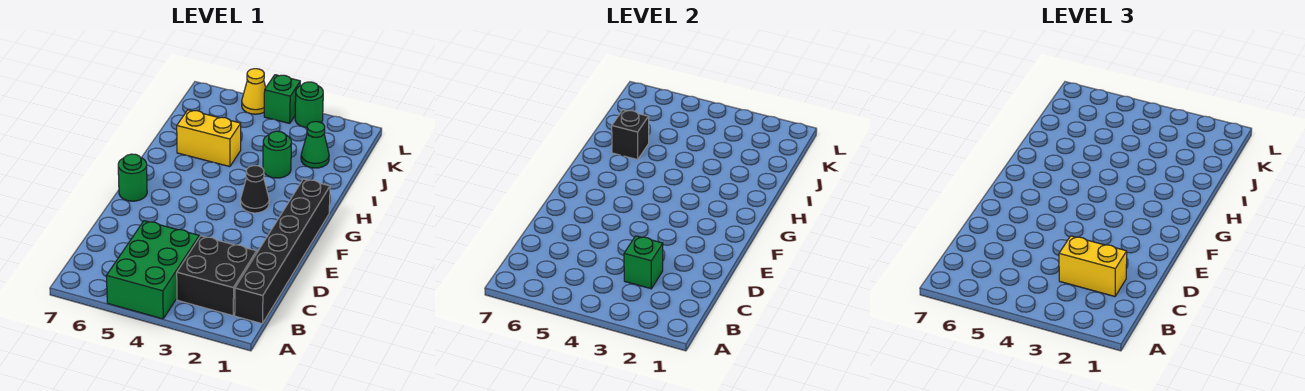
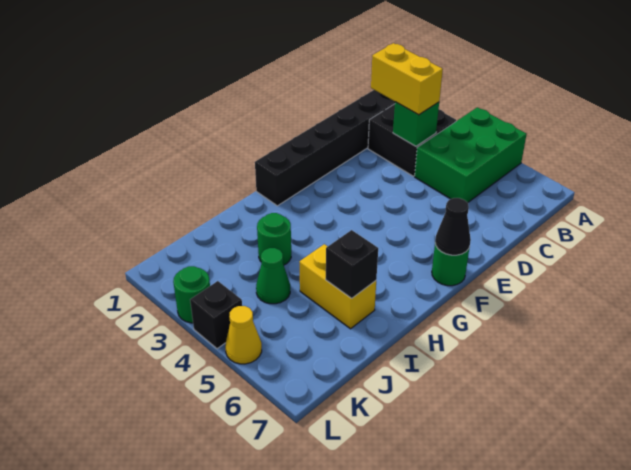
black 1x1 cone [241,166,269,213] -> black 1x1 cone moved to [435,198,471,255]
green 1x1 cone [301,122,329,168] -> green 1x1 cone moved to [256,248,290,304]
green 1x1 brick [264,75,300,123] -> black 1x1 brick [190,281,242,349]

